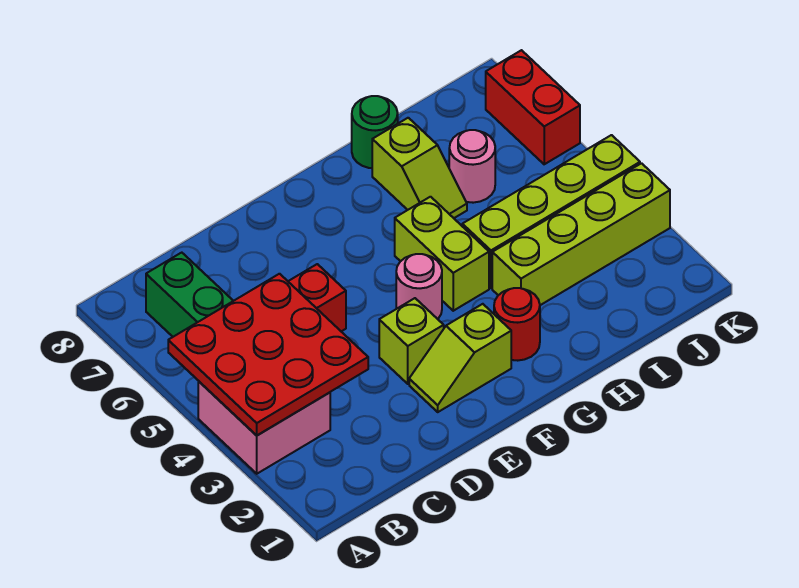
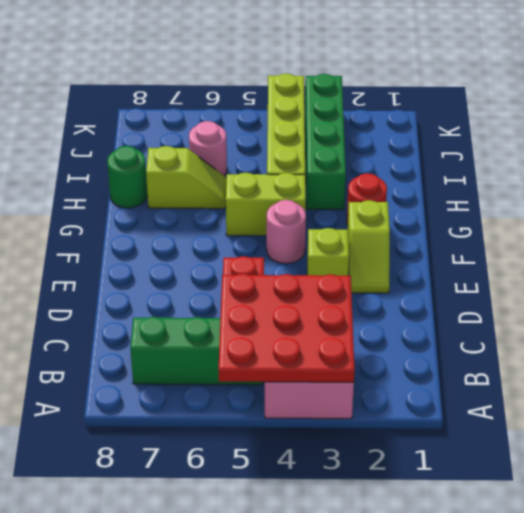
lime 1x4 brick [492,163,670,305] -> green 1x4 brick [305,74,346,209]
red 1x2 brick [486,50,580,164] -> none

